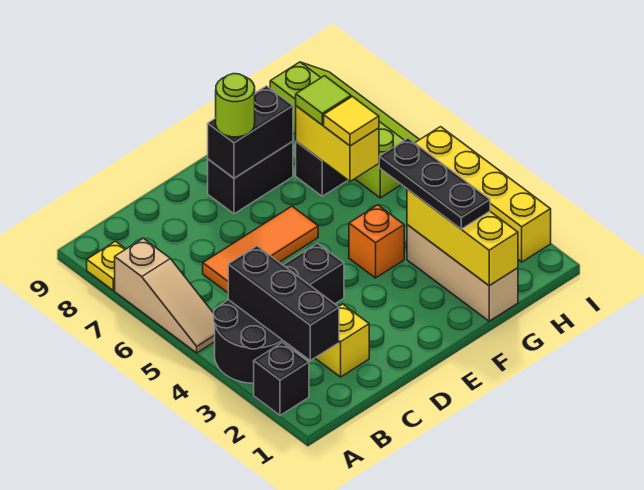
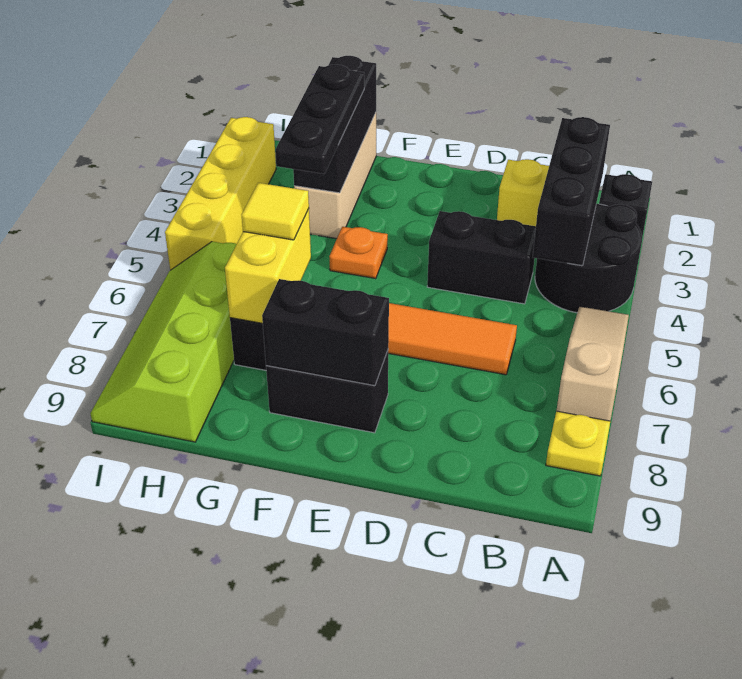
lime 1x1 round brick [216,74,255,137] -> none
orange 1x1 brick [349,205,404,278] -> orange 1x1 plate [329,227,388,279]
yellow 1x3 brick [407,189,518,286] -> black 1x3 brick [293,56,376,193]
lime 1x1 tile [296,76,351,125] -> none

